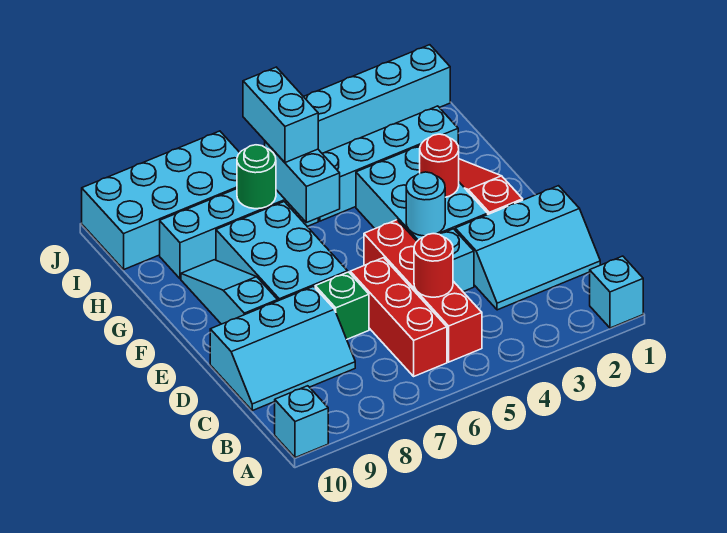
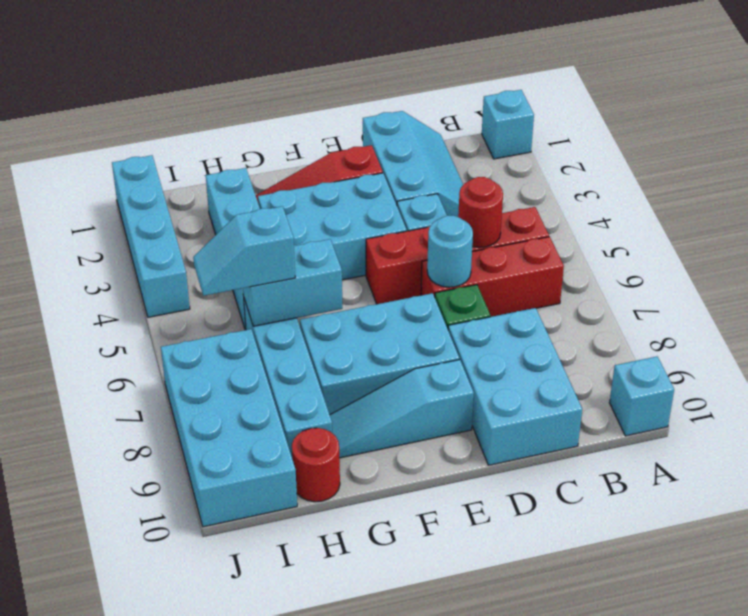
cyan 2x3 slope [210,287,355,411] -> cyan 2x3 brick [448,308,582,465]
cyan 1x1 round brick [406,172,445,236] -> cyan 1x1 round brick moved to [427,216,473,287]
red 1x1 round brick [420,134,459,197] -> red 1x1 round brick moved to [292,428,340,502]
cyan 1x2 brick [243,67,318,163] -> cyan 1x2 slope [193,206,295,296]
green 1x1 round brick [237,145,276,209] -> none

